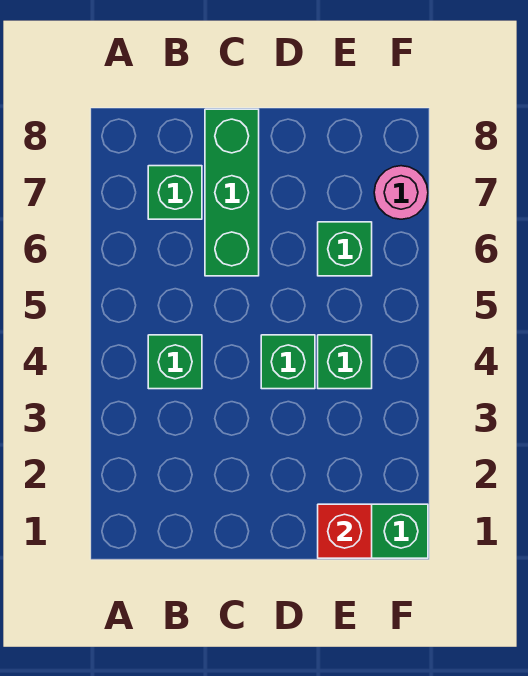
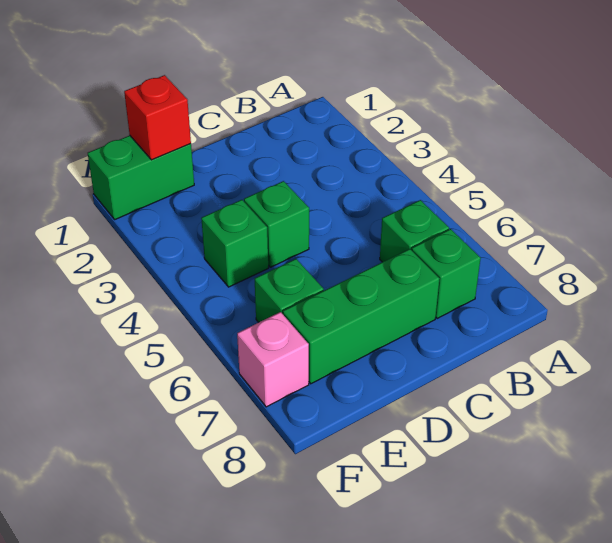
green 1x1 brick [148,335,202,389] -> green 1x1 brick moved to [380,200,449,262]
green 1x3 brick [205,109,259,276] -> green 1x3 brick turned to [283,249,439,384]
pink 1x1 round brick [374,166,428,219] -> pink 1x1 brick [237,312,309,407]

